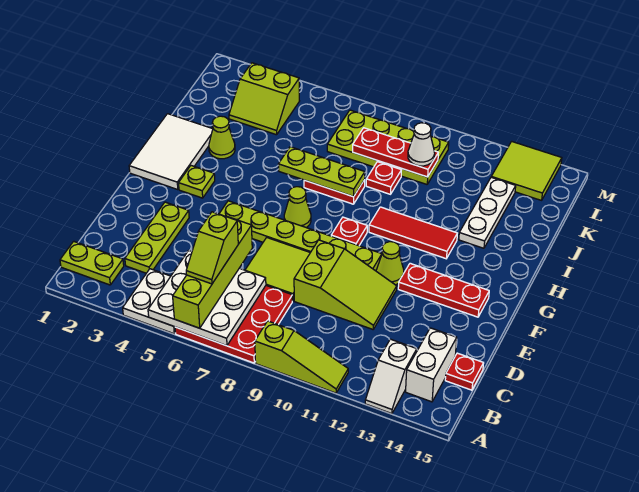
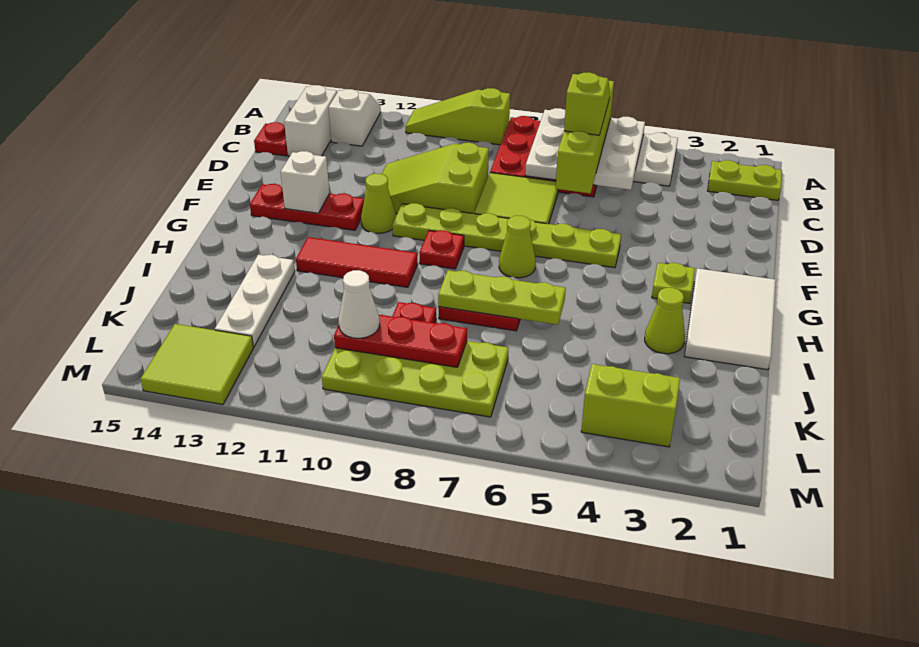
lime 1x3 plate [125,202,189,273] -> none
none -> white 1x1 brick [281,151,329,213]

